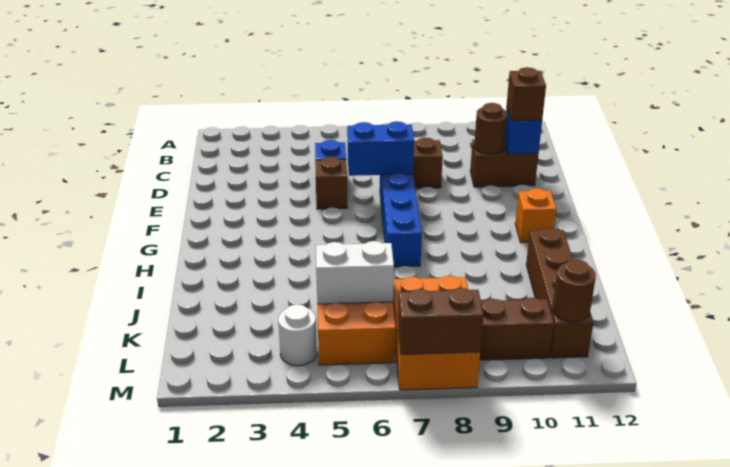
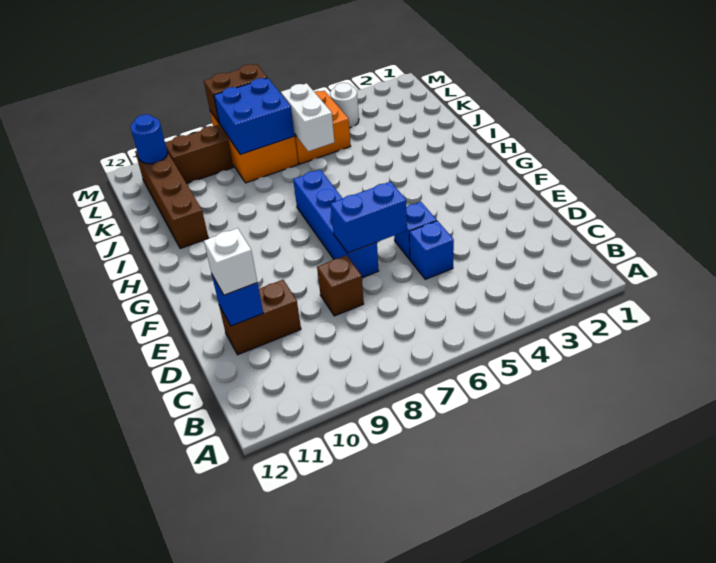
brown 1x1 round brick [474,103,507,155] -> none
brown 1x1 brick [507,67,546,121] -> white 1x1 brick [204,228,257,295]
brown 1x1 brick [315,157,348,209] -> blue 1x1 brick [394,202,437,259]
orange 1x1 brick [515,188,556,243] -> none
white 1x2 brick [316,241,394,304] -> white 1x2 brick turned to [281,83,334,151]
none -> blue 2x2 brick [214,78,295,154]
brown 1x1 round brick [553,259,596,322] -> blue 1x1 round brick [131,114,167,164]

